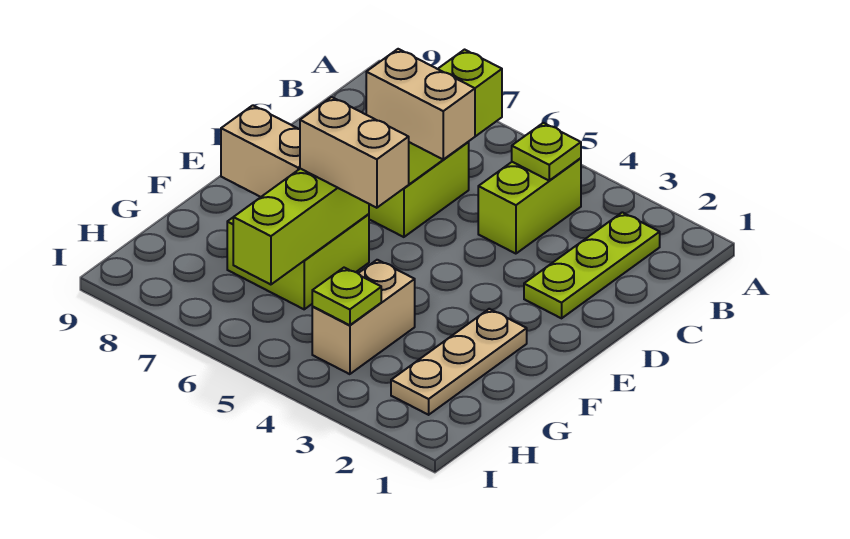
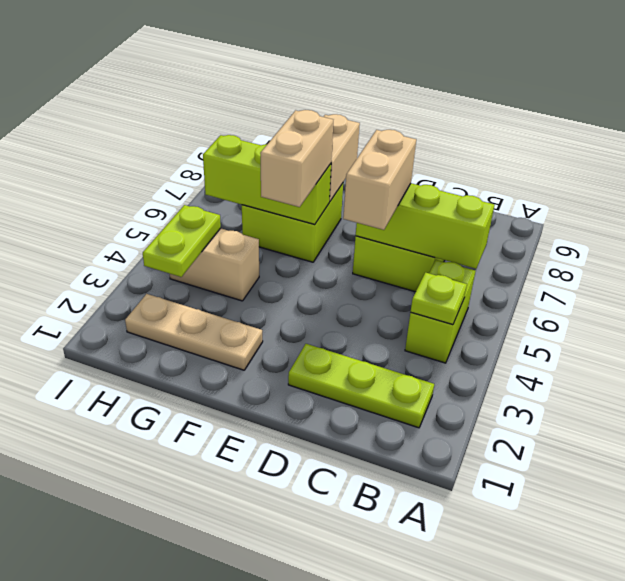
lime 1x2 brick [478,158,581,254] -> lime 1x2 brick turned to [405,260,475,363]
lime 1x1 plate [312,268,381,325] -> lime 1x2 plate [143,205,221,277]

